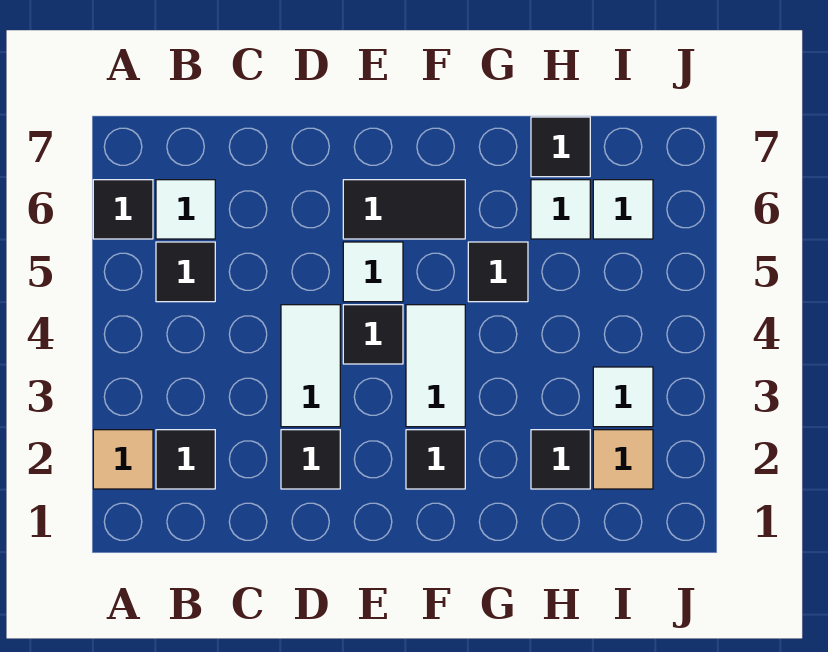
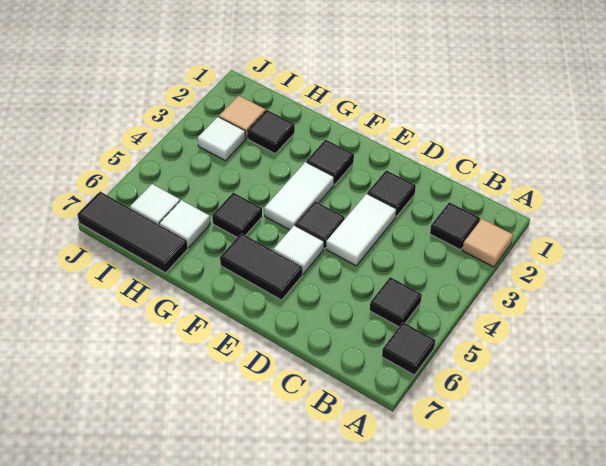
white 1x1 tile [156,180,215,239] -> none
black 1x1 tile [531,117,590,177] -> black 1x3 tile [77,192,188,273]

